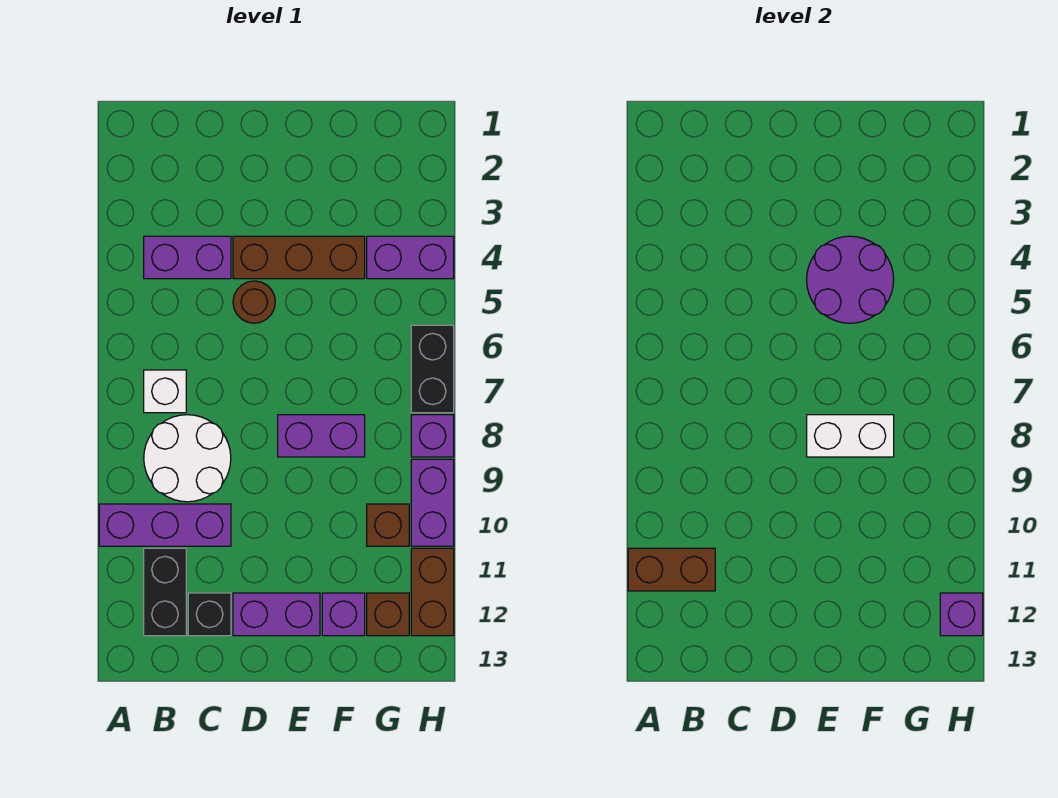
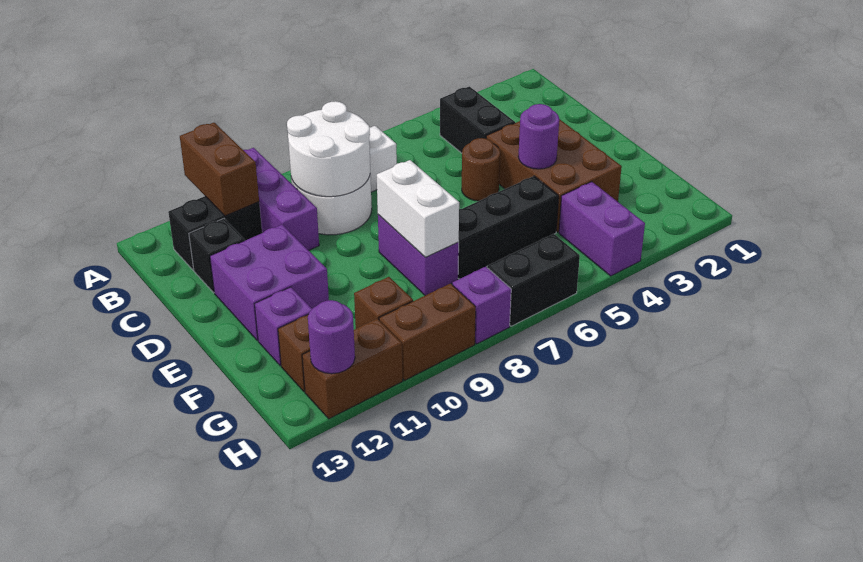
purple 1x2 brick [144,236,231,279] -> black 1x2 brick [440,86,515,153]
none -> white 2x2 round brick [287,101,370,197]
brown 1x3 brick [233,236,365,279] -> brown 2x3 brick [486,119,622,232]
purple 1x2 brick [233,593,320,636] -> purple 2x2 brick [210,225,329,341]
purple 2x2 round brick [807,236,894,323] -> purple 1x1 round brick [518,104,559,169]
none -> black 1x3 brick [458,176,559,279]
purple 1x2 brick [411,459,454,546] -> brown 1x2 brick [379,284,476,380]
purple 1x1 brick [940,593,983,636] -> purple 1x1 round brick [308,300,355,374]

